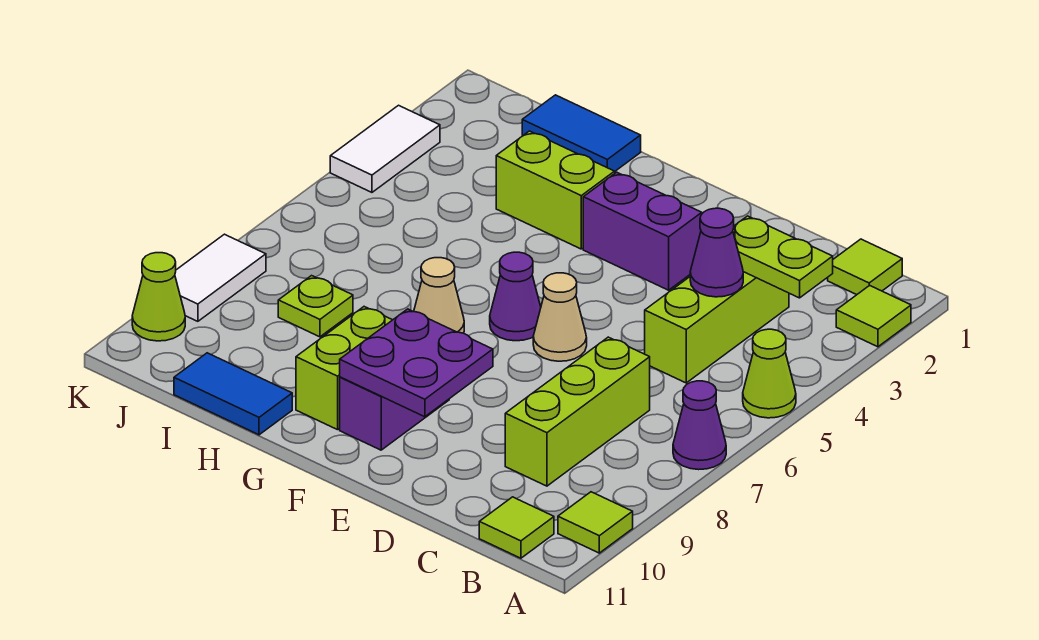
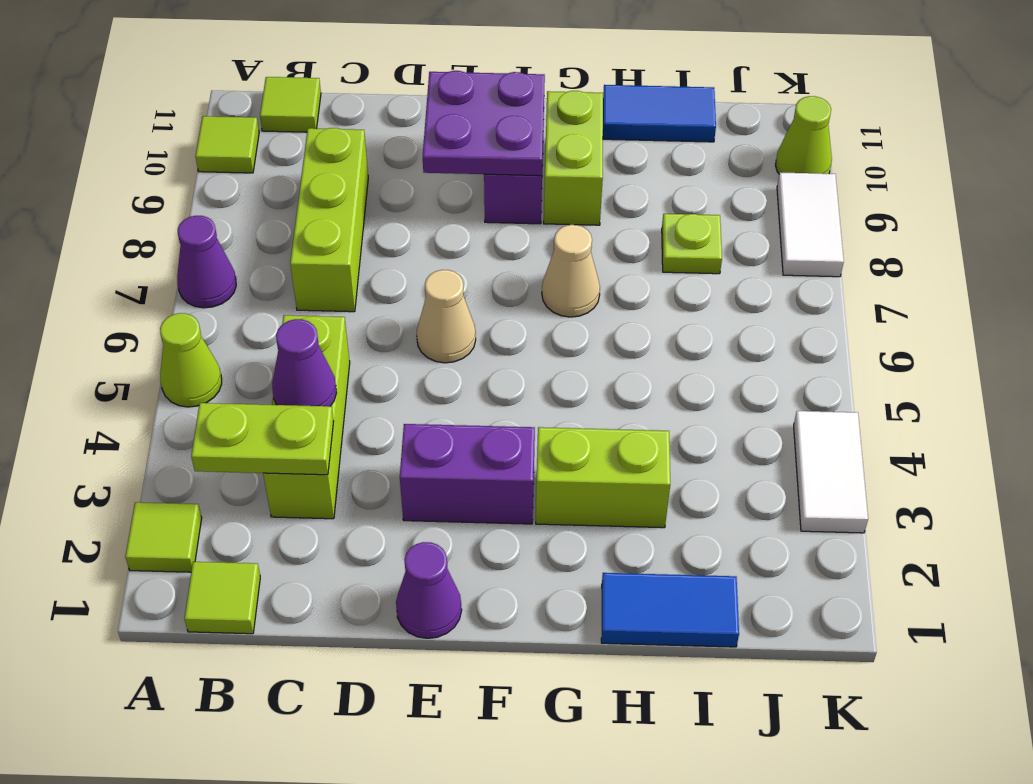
purple 1x1 cone [490,252,541,341] -> purple 1x1 cone moved to [396,542,462,638]

